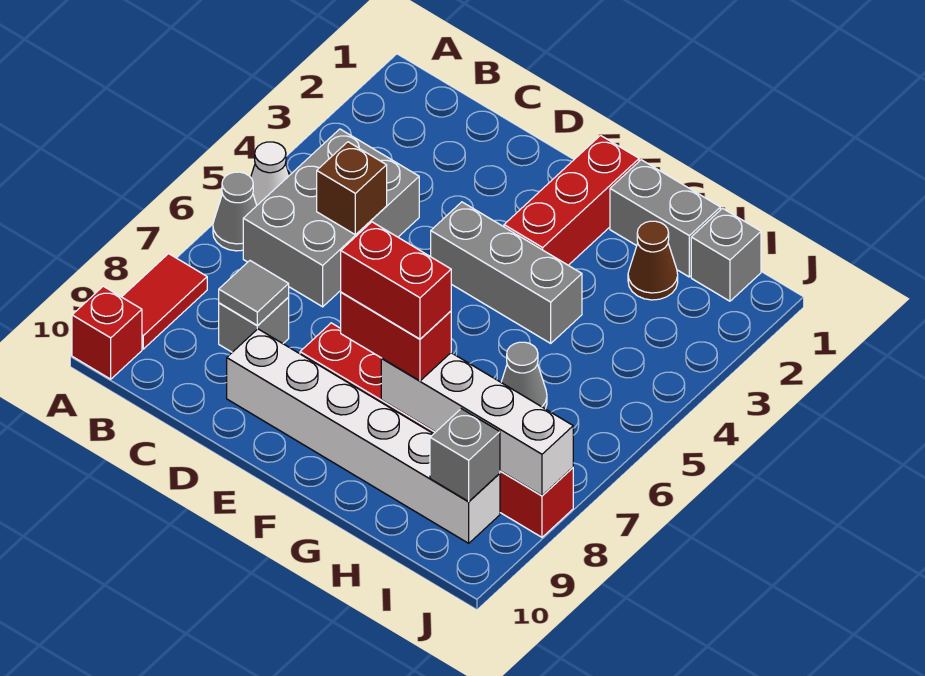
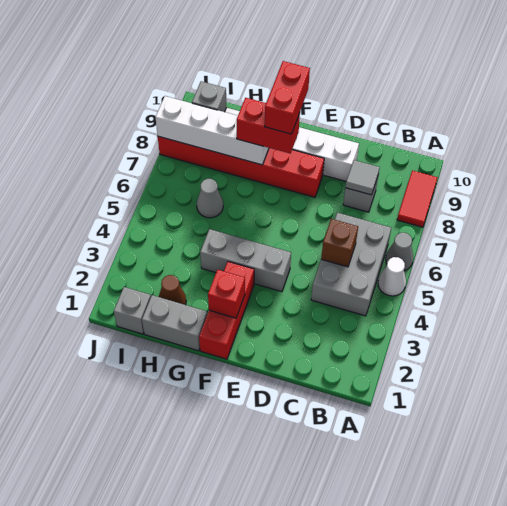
red 1x1 brick [72,286,142,379] -> red 1x1 brick moved to [208,270,245,318]
red 1x2 brick [341,222,451,339] -> red 1x2 brick turned to [265,61,310,134]

